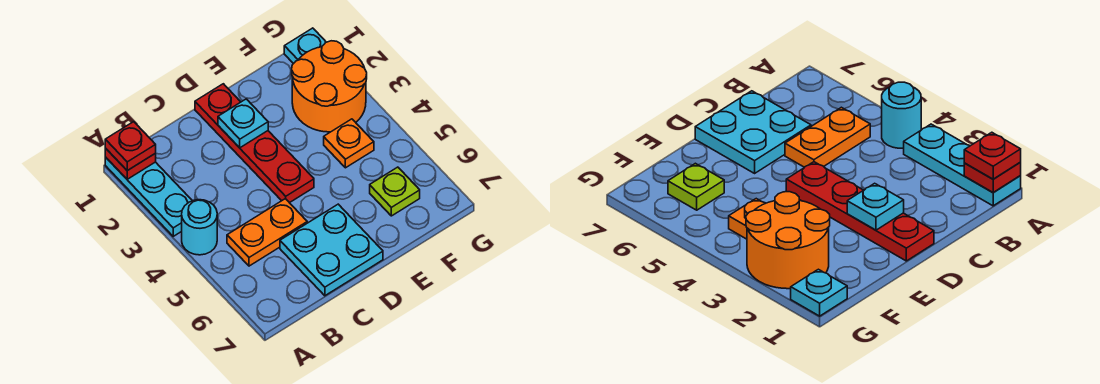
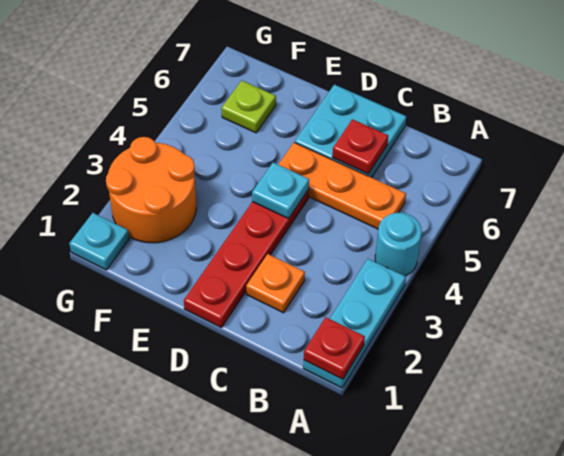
red 1x1 plate [105,122,156,171] -> red 1x1 plate moved to [332,119,388,174]
orange 1x2 plate [227,199,307,266] -> orange 1x3 plate [278,142,406,229]
cyan 1x1 plate [218,99,268,148] -> cyan 1x1 plate moved to [252,163,309,219]
orange 1x1 plate [324,119,374,168] -> orange 1x1 plate moved to [246,254,305,313]

